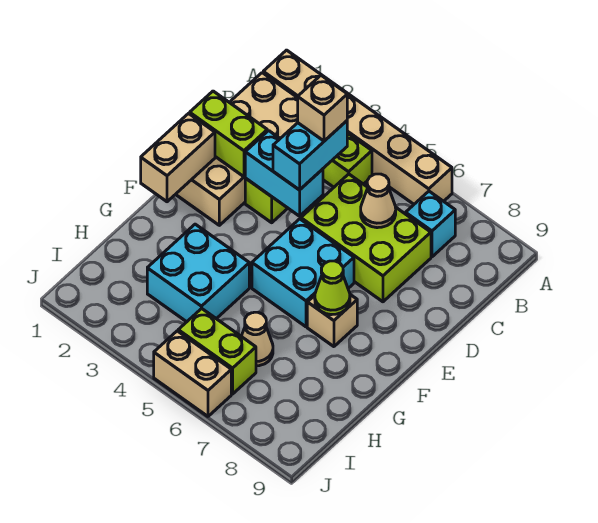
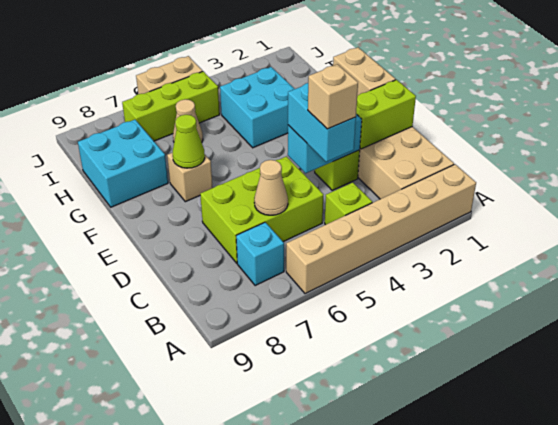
cyan 2x2 brick [252,219,354,327] -> cyan 2x2 brick moved to [78,120,168,207]
lime 1x2 brick [178,308,256,394] -> lime 1x3 brick [122,71,220,141]

